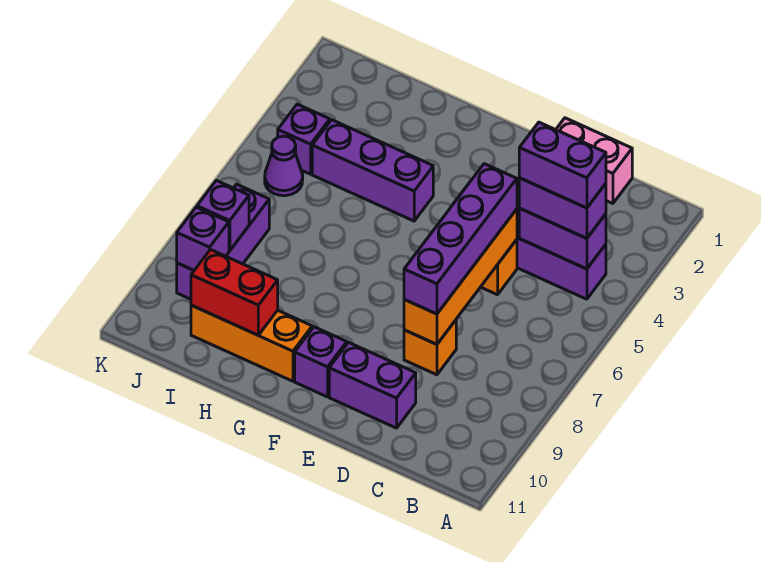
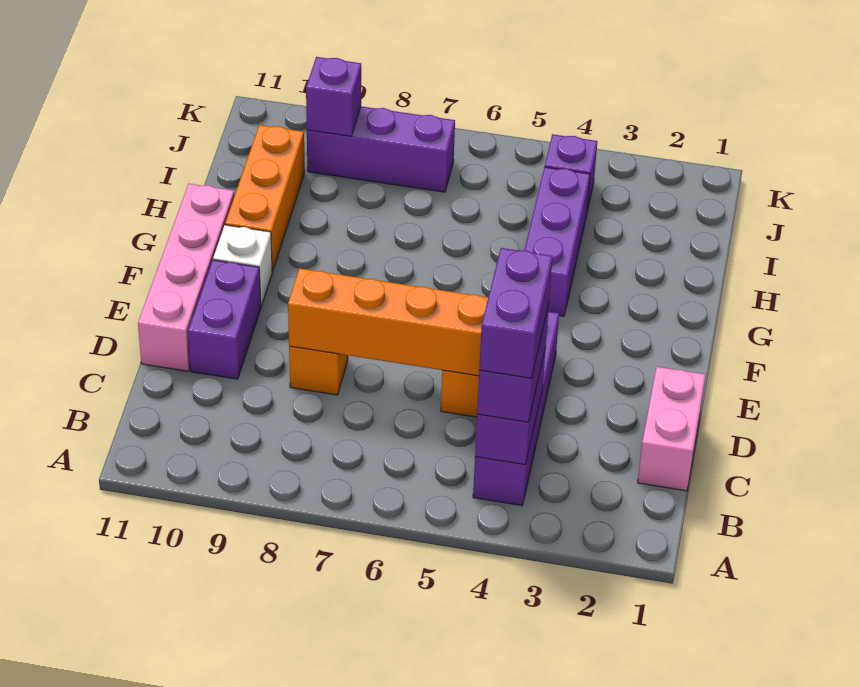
purple 1x4 brick [404,164,517,314] -> none
none -> pink 1x4 brick [138,184,234,371]
purple 1x1 brick [295,327,347,397] -> white 1x1 brick [213,225,272,306]
red 1x2 brick [191,250,278,335] -> none
purple 1x1 cone [265,136,303,196] -> none
purple 1x1 brick [197,180,249,251] -> none

